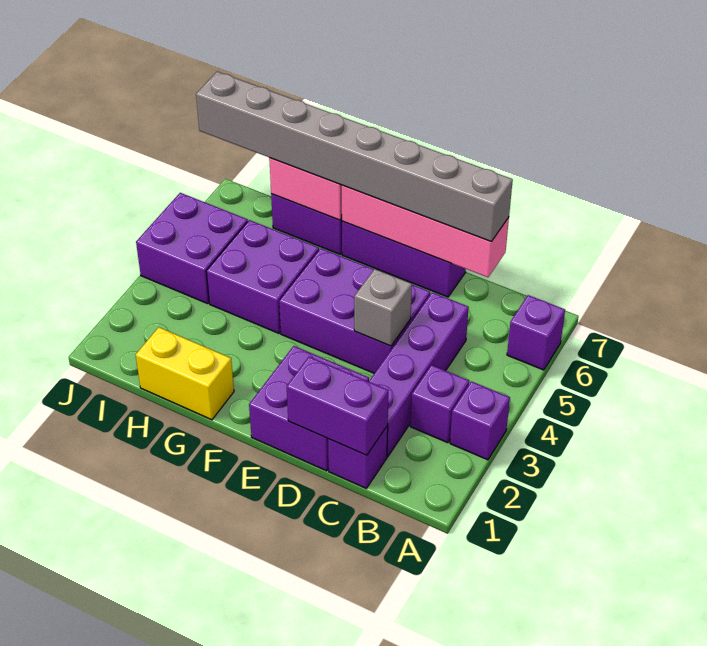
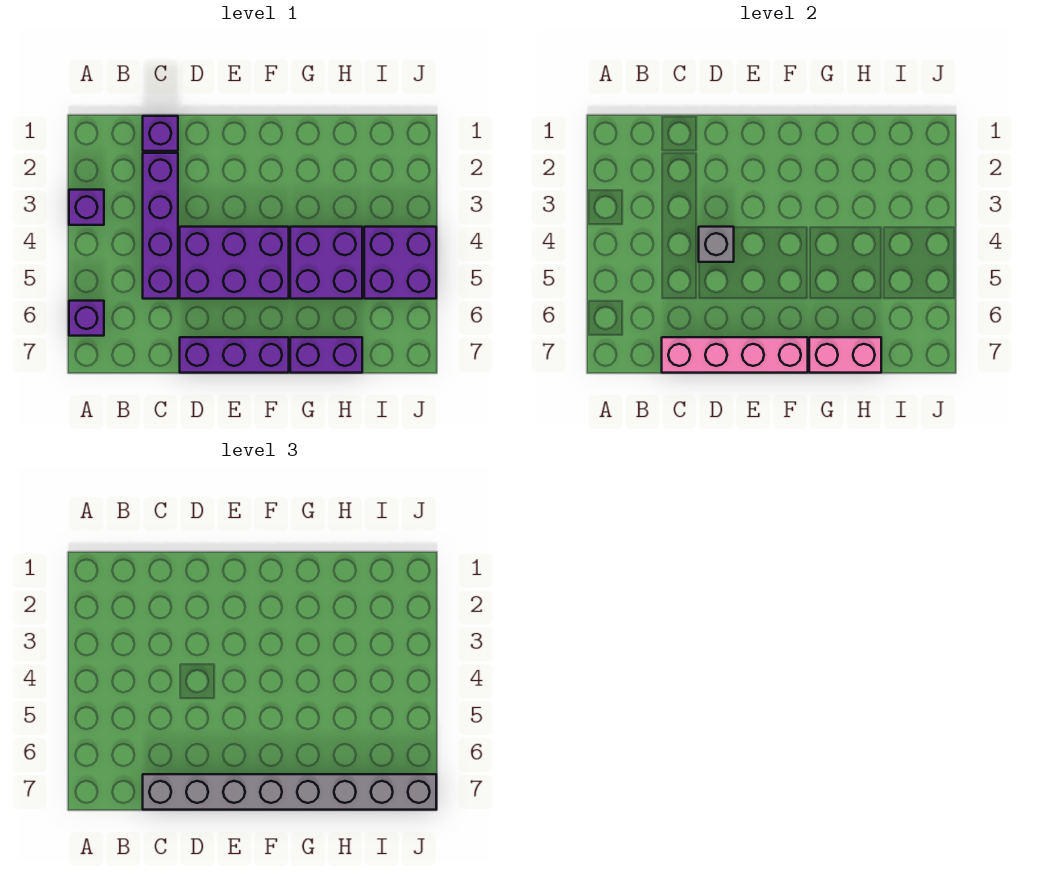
purple 1x1 brick [410,365,469,443] -> none
purple 1x2 brick [287,357,389,455] -> none
purple 2x2 brick [249,346,369,471] -> none
yellow 1x2 brick [136,327,234,420] -> none

